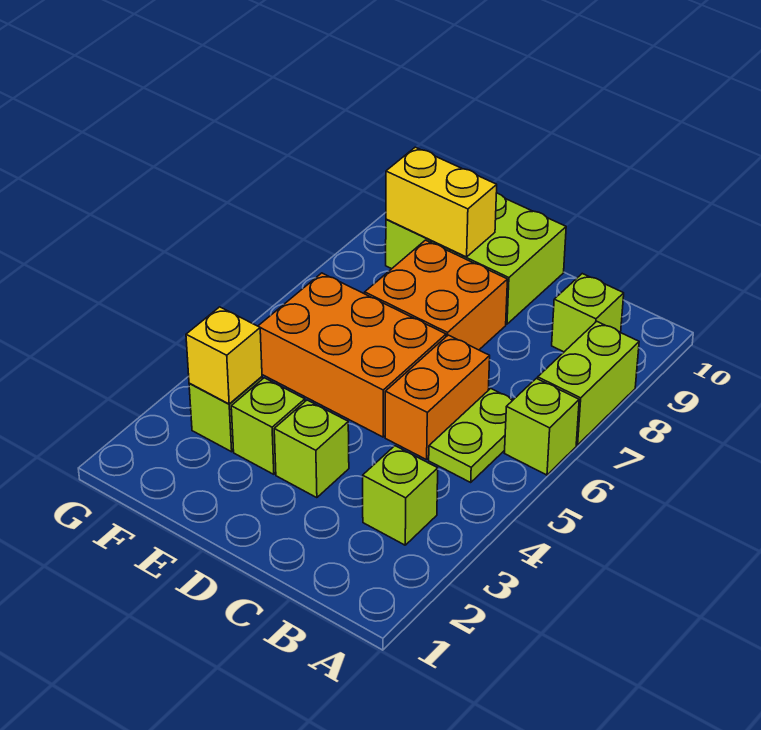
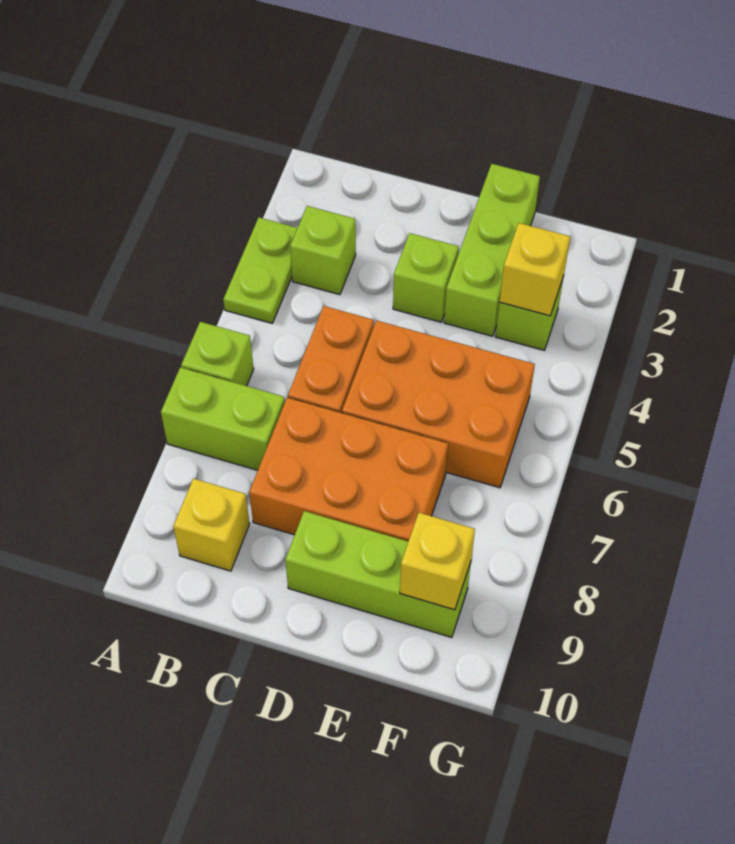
lime 1x2 brick [538,321,639,445] -> lime 1x2 brick turned to [161,367,285,470]
lime 1x2 plate [429,388,513,482] -> lime 1x2 plate moved to [223,218,297,323]
lime 1x1 brick [552,274,624,352] -> yellow 1x1 brick [173,479,250,571]
orange 2x2 brick [365,240,508,350] -> orange 2x3 brick [249,398,448,541]
lime 2x3 brick [386,193,566,324] -> lime 1x3 brick [285,511,471,637]
lime 1x1 brick [231,378,305,474] -> lime 1x3 brick [444,164,540,336]
yellow 1x2 brick [386,147,497,257] -> yellow 1x1 brick [400,513,475,610]

